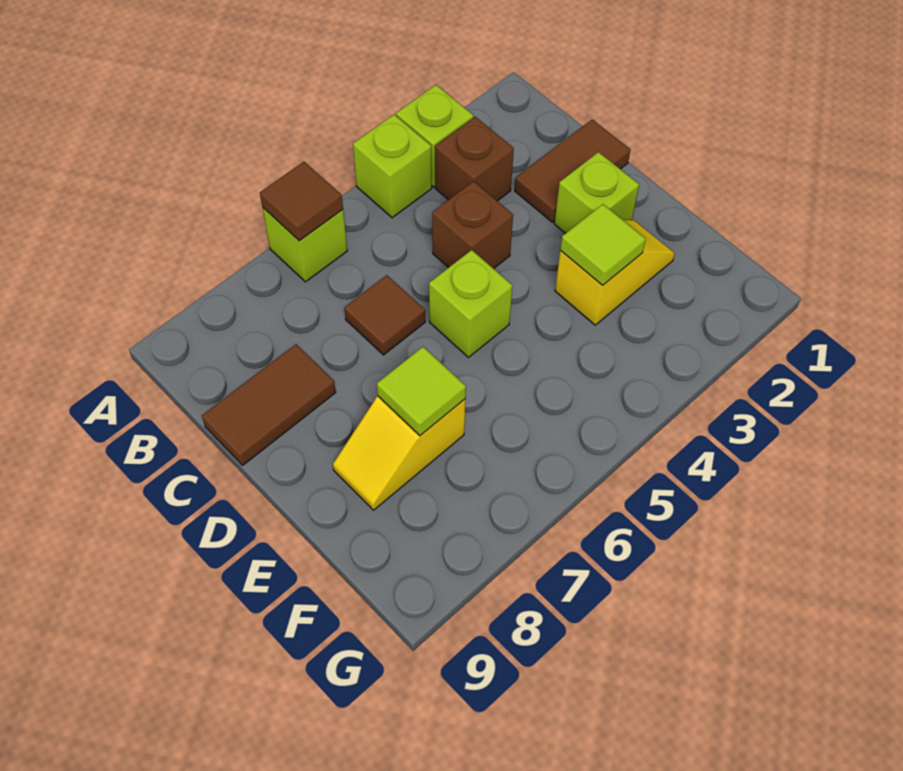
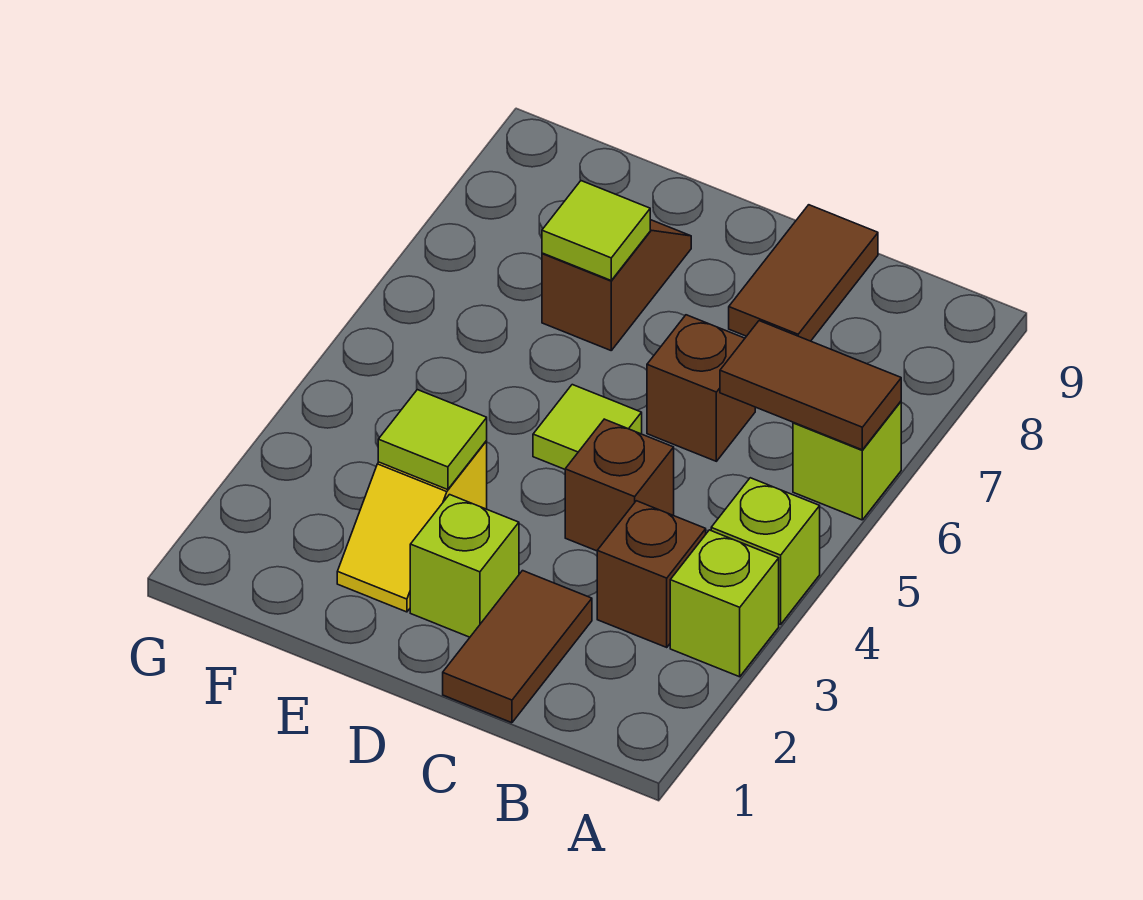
brown 1x1 tile [260,162,343,241] -> brown 1x2 tile [720,321,901,450]
brown 1x1 tile [345,275,425,355] -> brown 1x1 brick [647,315,755,461]
lime 1x1 brick [429,250,513,357] -> lime 1x1 tile [533,385,642,469]
yellow 1x2 slope [333,396,465,510] -> brown 1x2 slope [542,220,691,350]

